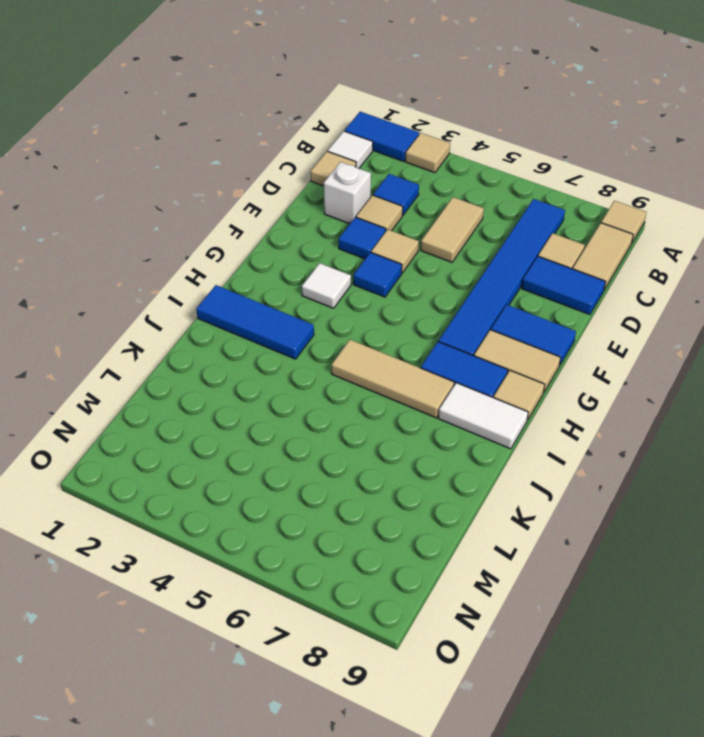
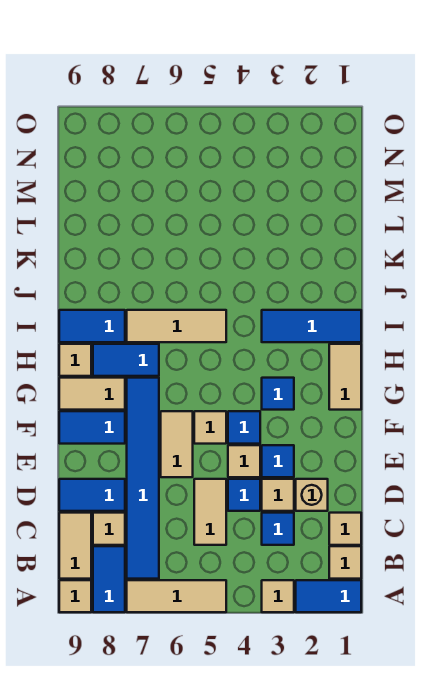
none -> tan 1x3 tile [127,580,226,612]
none -> blue 1x2 tile [93,546,125,612]
white 1x1 tile [328,131,373,168] -> tan 1x1 tile [329,546,361,579]
white 1x1 brick [324,162,371,224] -> tan 1x1 brick [296,479,328,511]
none -> blue 1x1 tile [228,479,260,511]
none -> tan 1x2 tile [161,411,193,477]
none -> tan 1x1 tile [194,411,226,444]
none -> tan 1x2 tile [329,344,361,410]
white 1x1 tile [302,263,351,308] -> blue 1x1 tile [262,378,294,410]
white 1x2 tile [438,383,528,449] -> blue 1x2 tile [59,310,125,342]

